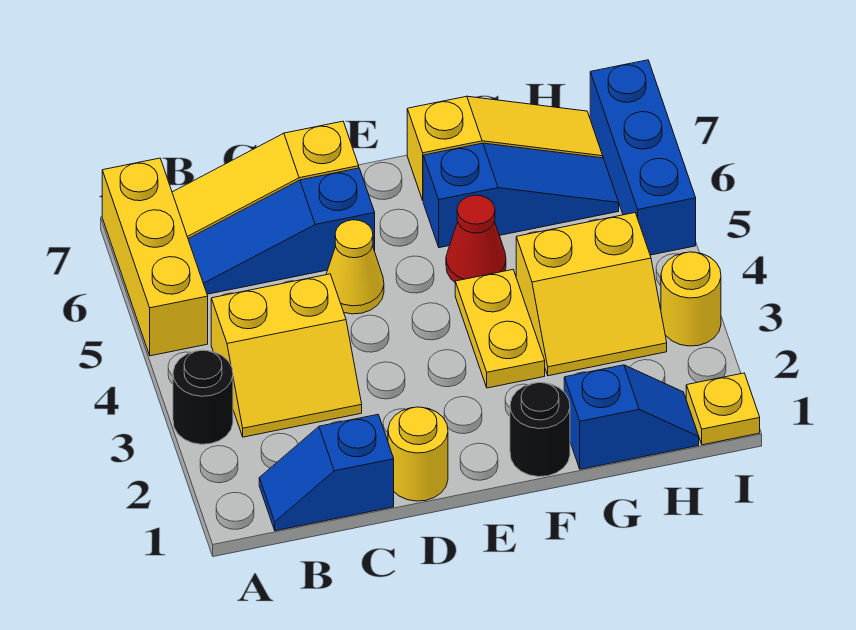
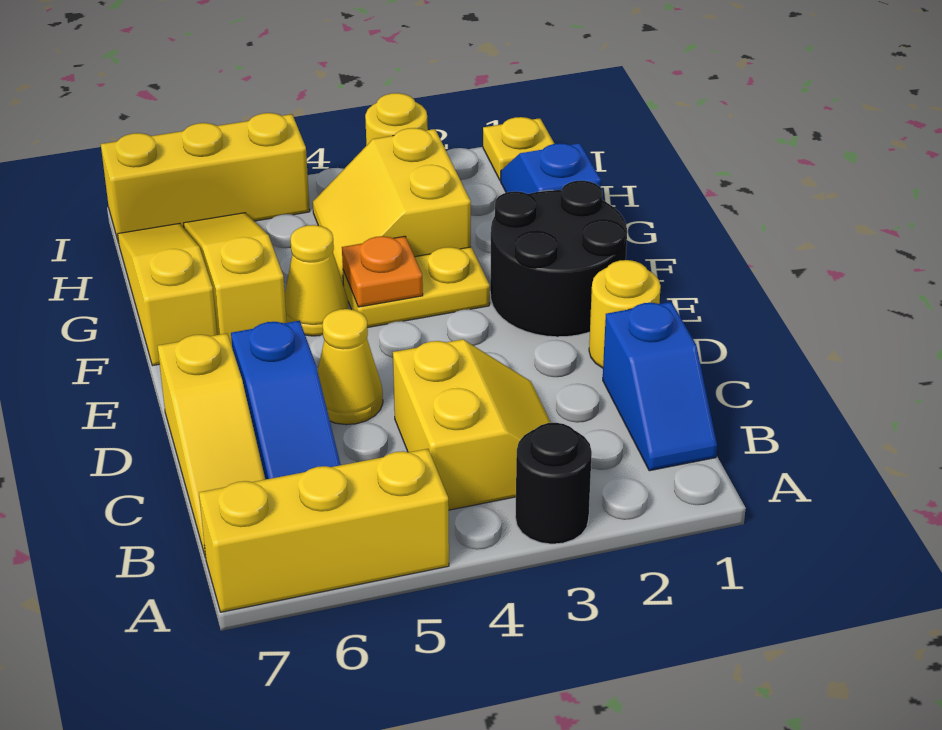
black 1x1 round brick [510,383,570,477] -> black 2x2 round brick [490,180,627,337]
none -> orange 1x1 plate [342,236,423,307]
red 1x1 cone [446,195,506,282] -> yellow 1x1 cone [285,225,349,336]
blue 1x3 slope [423,143,619,248] -> yellow 1x3 slope [184,213,287,346]
yellow 2x2 slope [516,213,667,376] -> yellow 2x2 slope turned to [313,128,471,282]
blue 1x3 brick [590,60,696,255] -> yellow 1x3 brick [101,113,310,243]

